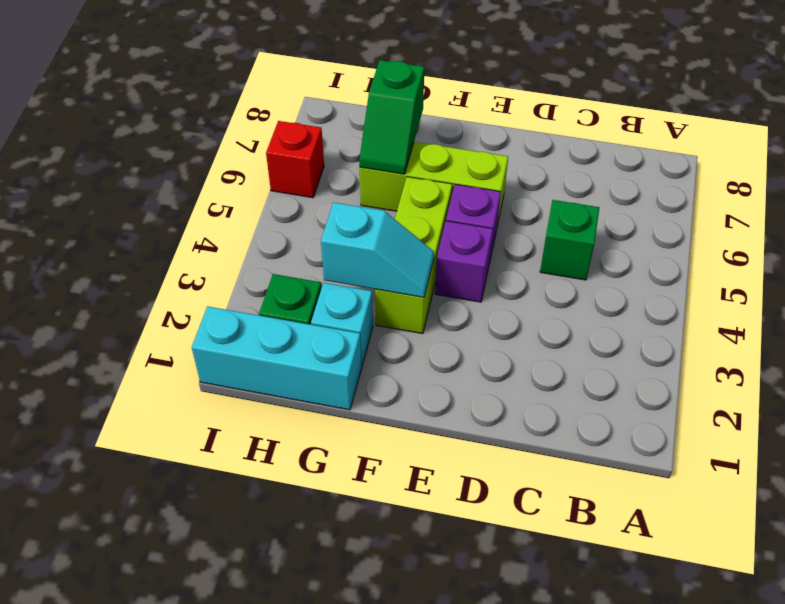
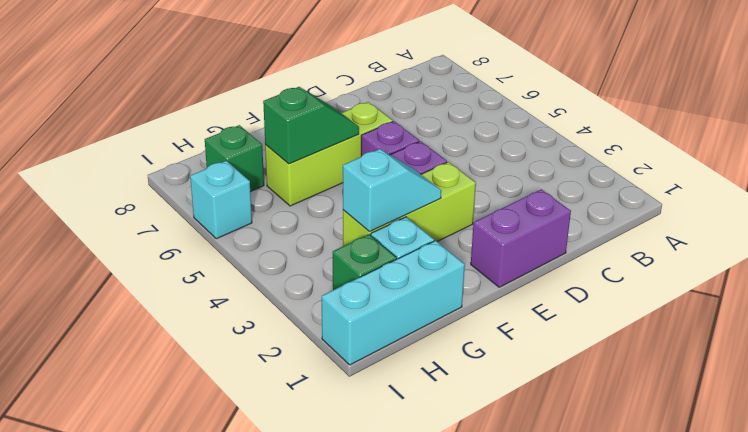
green 1x1 brick [540,200,599,280] -> green 1x1 brick moved to [205,125,264,192]
none -> purple 1x2 brick [471,190,571,287]
lime 1x3 brick [375,177,452,334] -> lime 1x3 brick turned to [343,162,476,246]
green 1x2 slope [359,60,424,174] -> green 1x2 slope turned to [263,87,359,164]
red 1x1 brick [266,121,324,198] -> cyan 1x1 brick [190,161,252,239]

